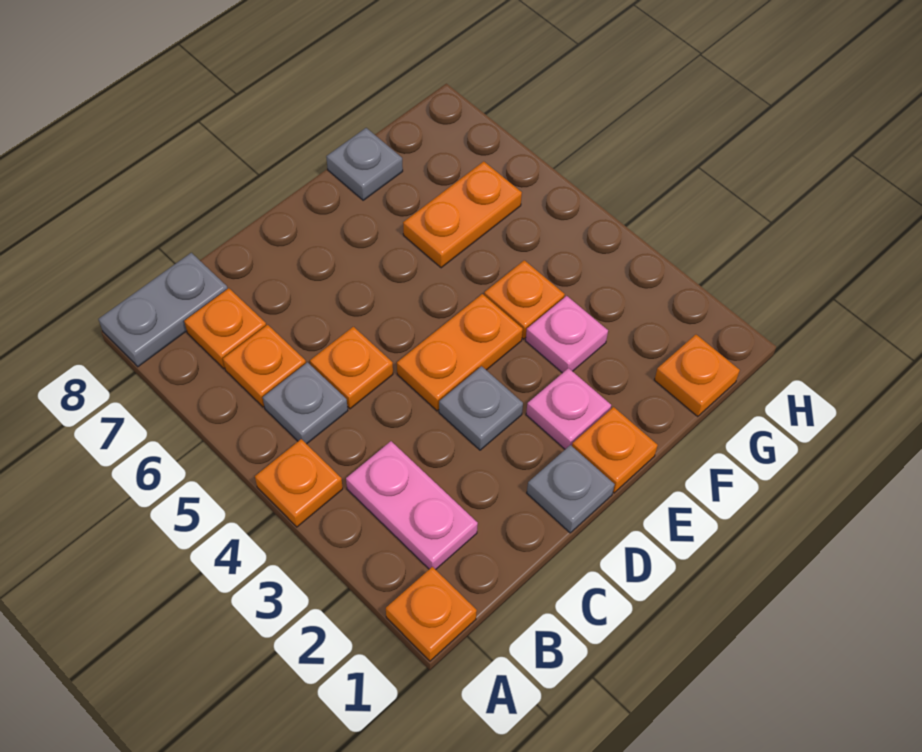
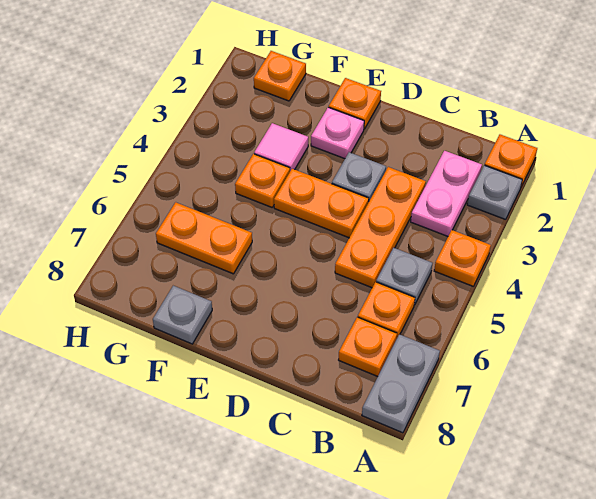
grey 1x2 plate [99,253,228,367] -> grey 1x2 plate turned to [362,334,440,433]
orange 1x1 plate [310,327,393,409] -> orange 1x3 plate [335,167,426,288]
grey 1x1 plate [527,445,615,533] -> grey 1x1 plate moved to [467,165,522,220]
pink 1x1 plate [526,296,608,373] -> pink 1x1 tile [254,123,308,171]

